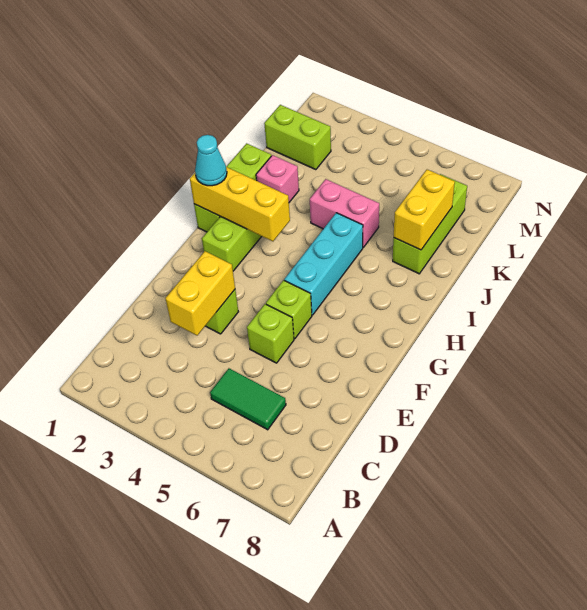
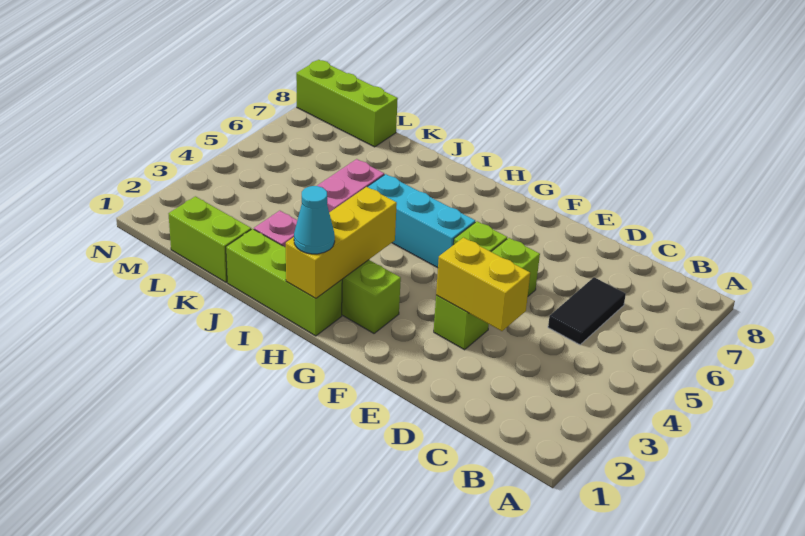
green 1x2 tile [210,368,286,430] -> black 1x2 tile [548,277,626,345]
lime 1x3 brick [393,174,467,274] -> lime 1x3 brick moved to [296,60,398,147]
yellow 1x2 brick [394,170,455,250] -> none
lime 1x2 brick [264,105,331,170] -> lime 1x2 brick turned to [169,196,251,282]

